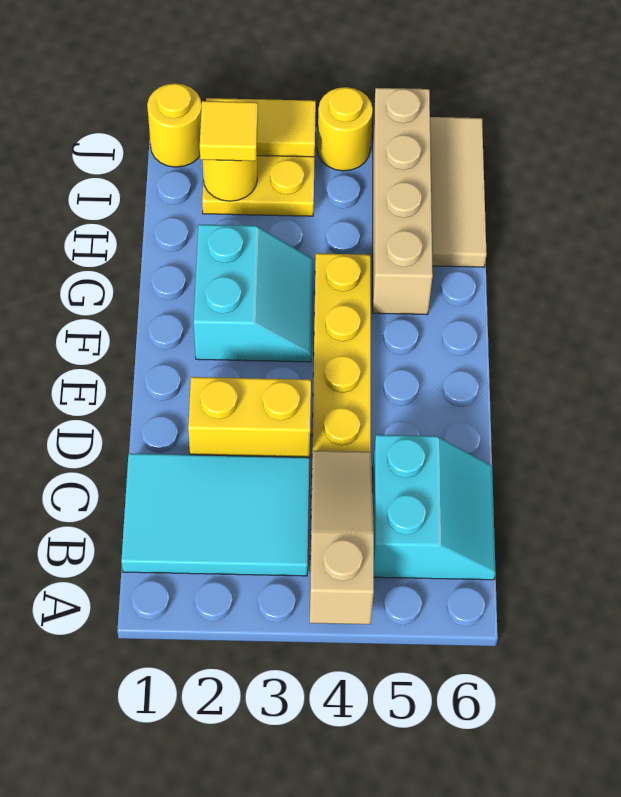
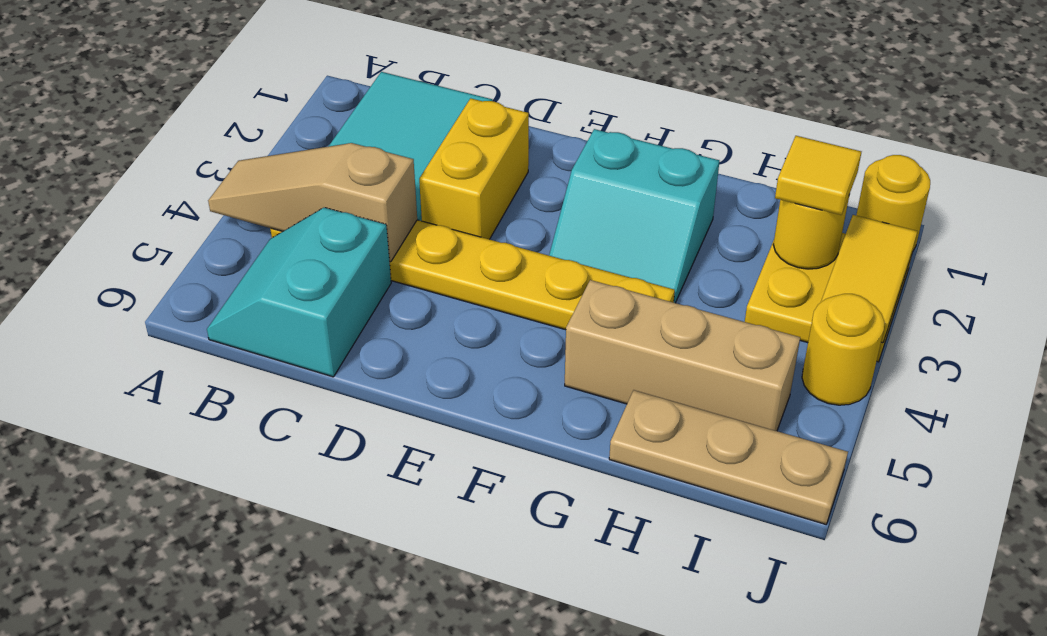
tan 1x3 slope [310,451,374,624] -> tan 1x3 slope turned to [208,143,417,262]
cyan 2x2 slope [373,435,496,580] -> cyan 2x2 slope turned to [207,208,391,377]
tan 1x4 brick [373,88,433,315] -> tan 1x3 brick [565,280,800,431]
tan 1x3 tile [430,117,487,267] -> tan 1x3 plate [609,390,848,524]

